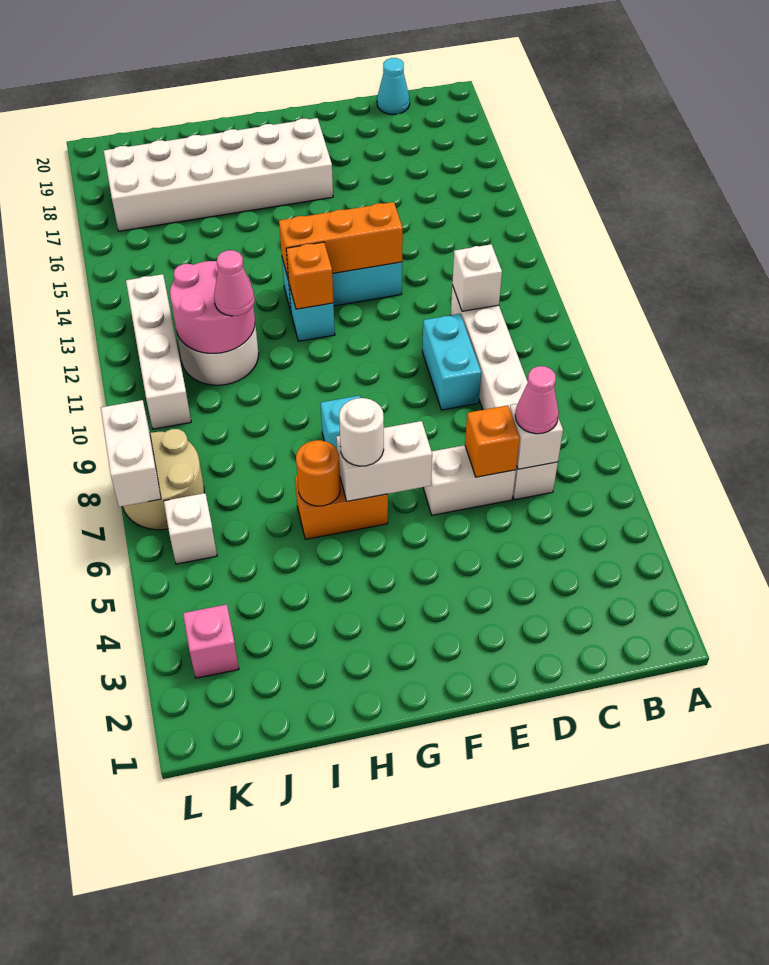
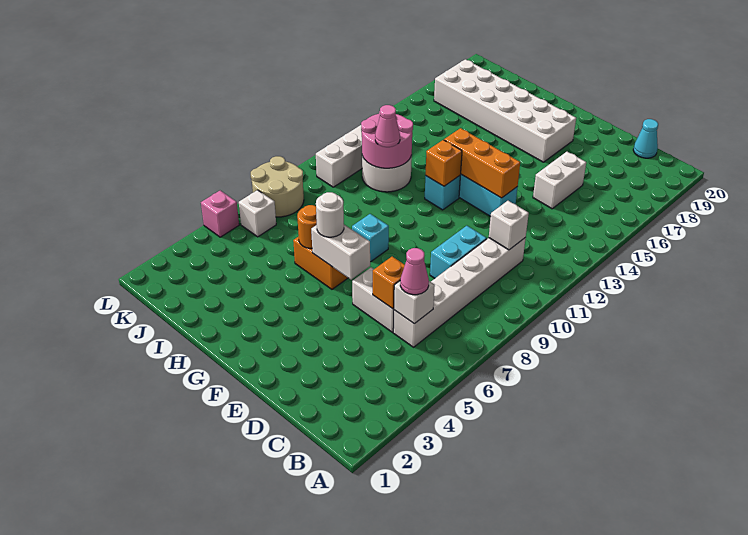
pink 1x1 brick [183,604,239,678] -> pink 1x1 brick moved to [201,191,239,237]
white 1x2 brick [101,400,161,507] -> white 1x2 brick moved to [533,152,586,209]

